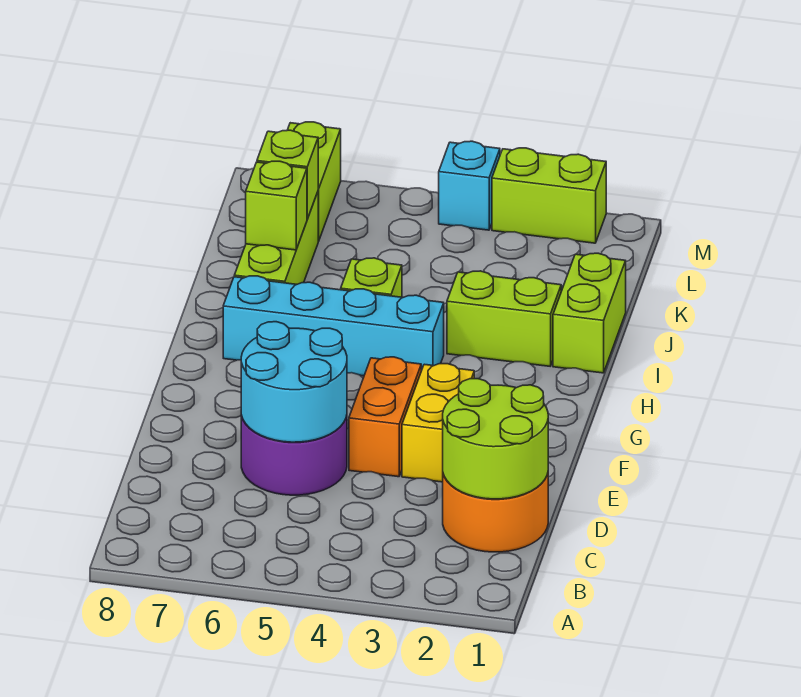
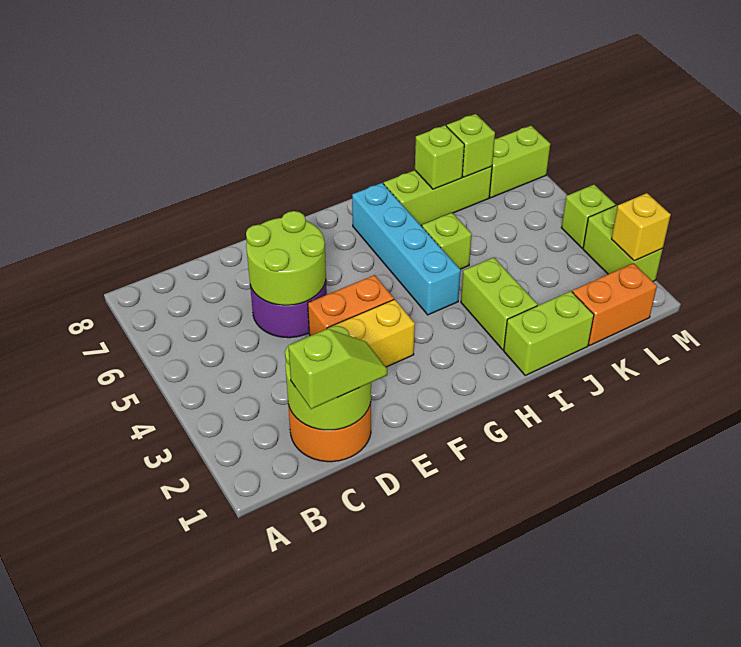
none -> lime 1x2 slope [288,329,387,409]
cyan 2x2 round brick [241,322,347,442] -> lime 2x2 round brick [246,211,326,305]
none -> orange 1x2 brick [572,263,657,345]
none -> yellow 1x1 brick [612,193,671,261]
cyan 1x1 brick [439,141,500,230] -> lime 1x1 brick [561,185,615,248]

